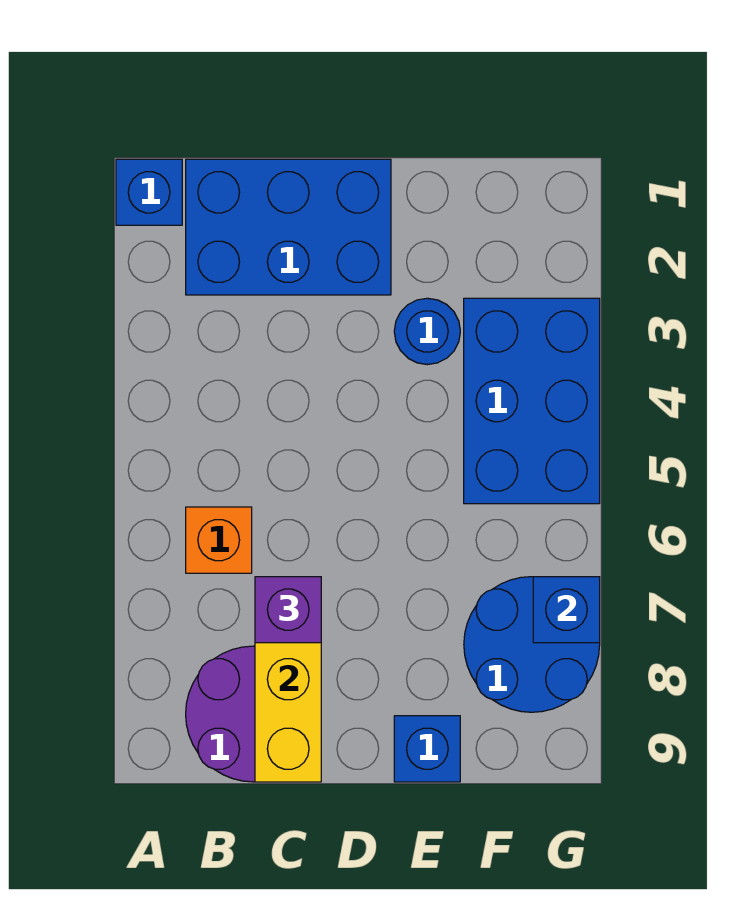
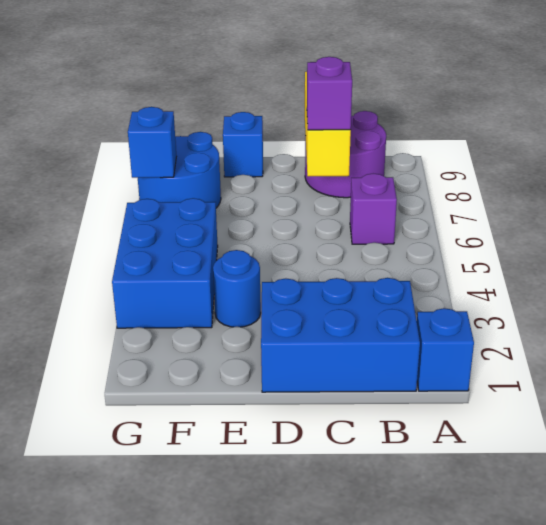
orange 1x1 brick [186,507,252,573] -> purple 1x1 brick [350,174,397,244]

